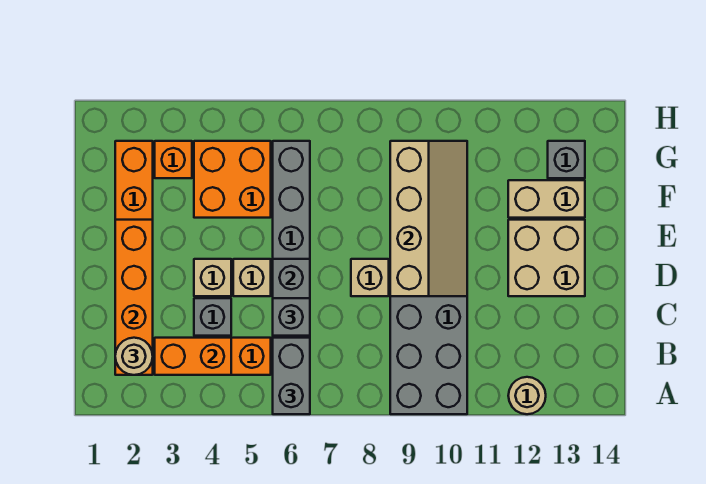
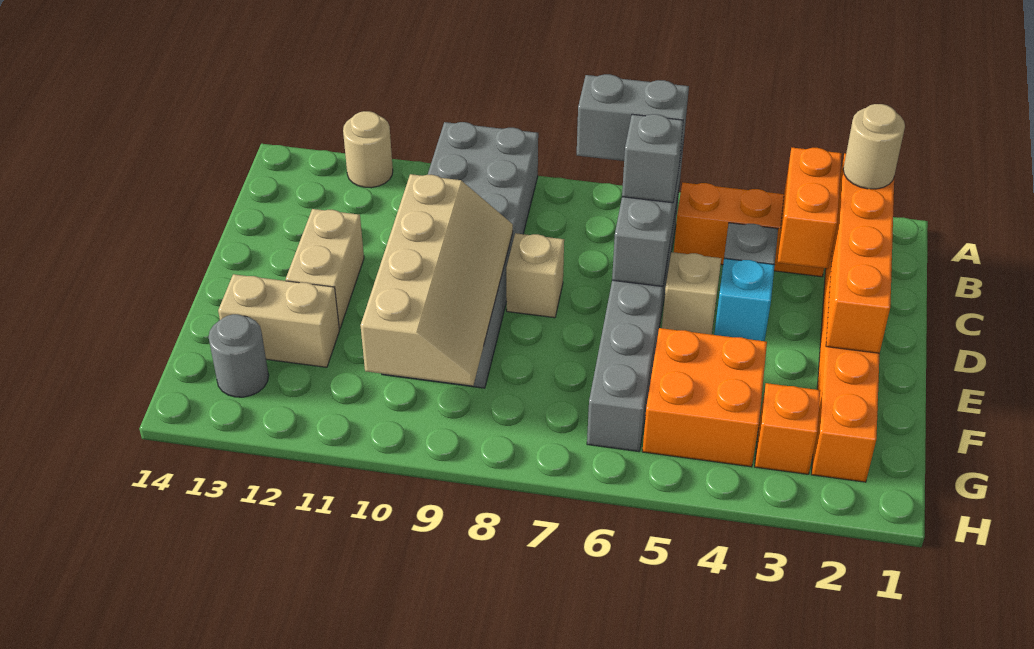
grey 1x2 brick [273,338,310,414] -> grey 1x2 brick turned to [577,74,689,164]
orange 1x2 brick [155,338,231,375] -> orange 1x2 brick turned to [778,148,842,269]
tan 1x1 brick [194,259,231,296] -> cyan 1x1 brick [714,259,775,341]
tan 2x4 slope [390,141,467,296] -> tan 2x4 slope turned to [361,174,513,385]
tan 2x2 brick [508,220,585,296] -> tan 1x2 brick [286,209,364,329]
grey 1x1 brick [548,141,585,178] -> grey 1x1 round brick [209,314,269,397]

